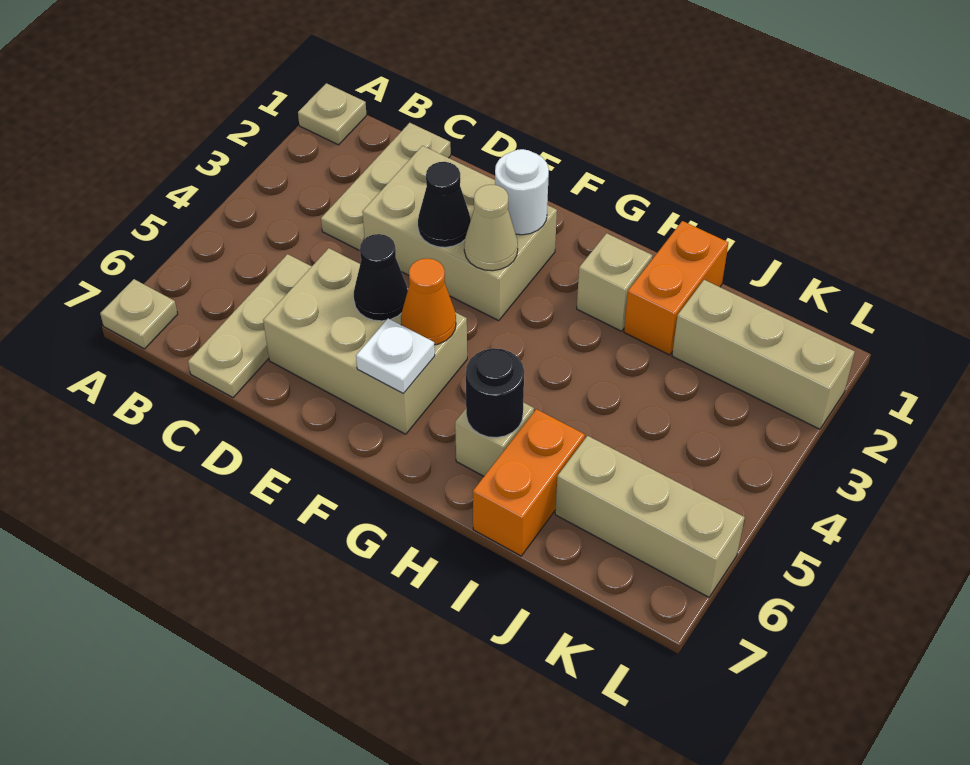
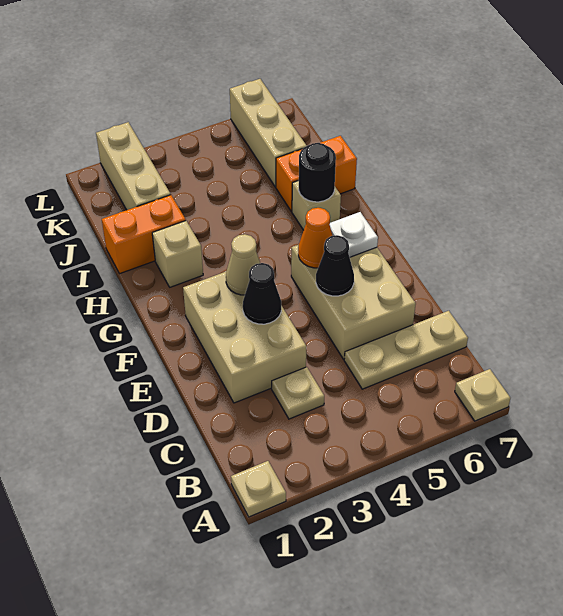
tan 1x3 plate [321,123,451,251] -> tan 1x1 plate [272,367,324,419]
white 1x1 round brick [495,149,549,235] -> none

